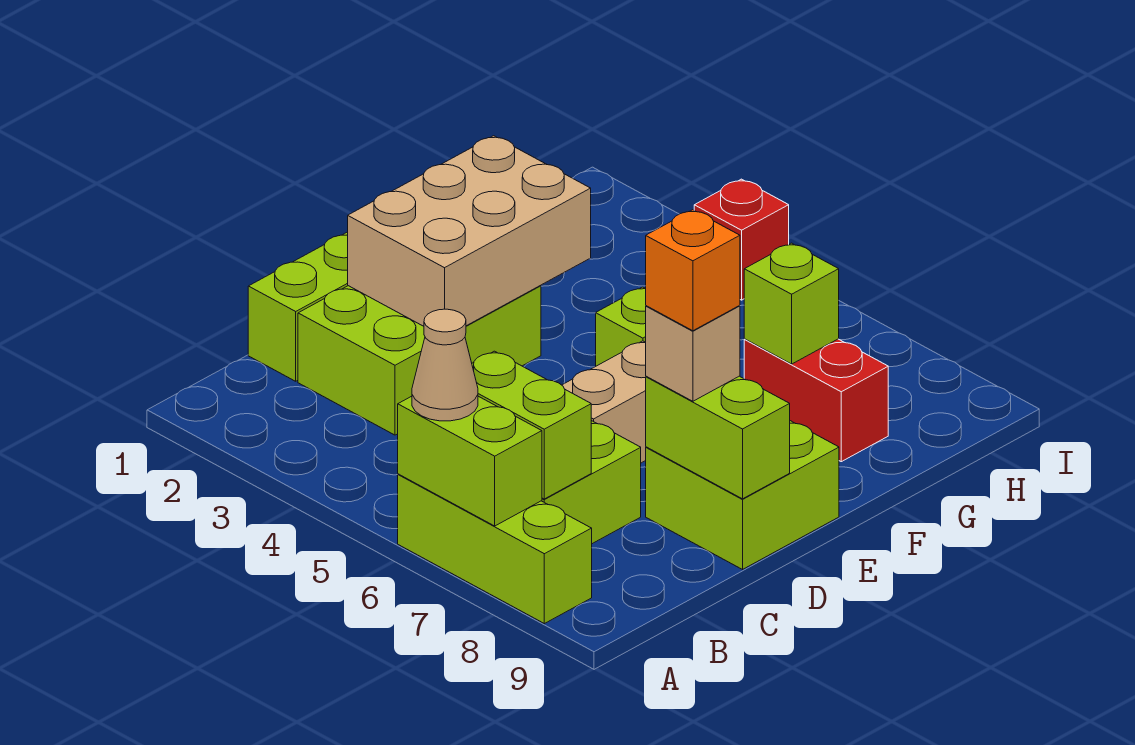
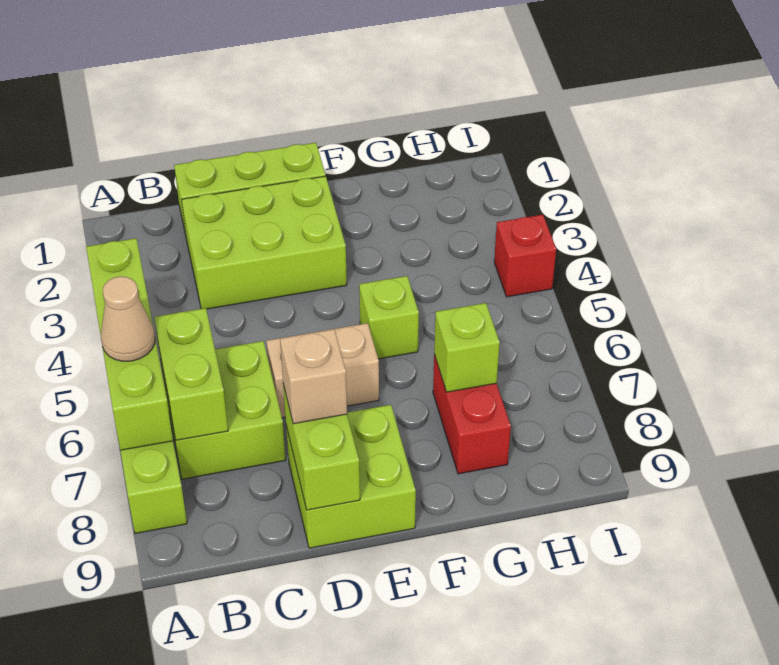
lime 1x2 brick [398,396,542,526] -> lime 1x4 brick [86,238,173,450]
tan 2x3 brick [348,136,591,326] -> none
orange 1x1 brick [646,210,740,331] -> none

